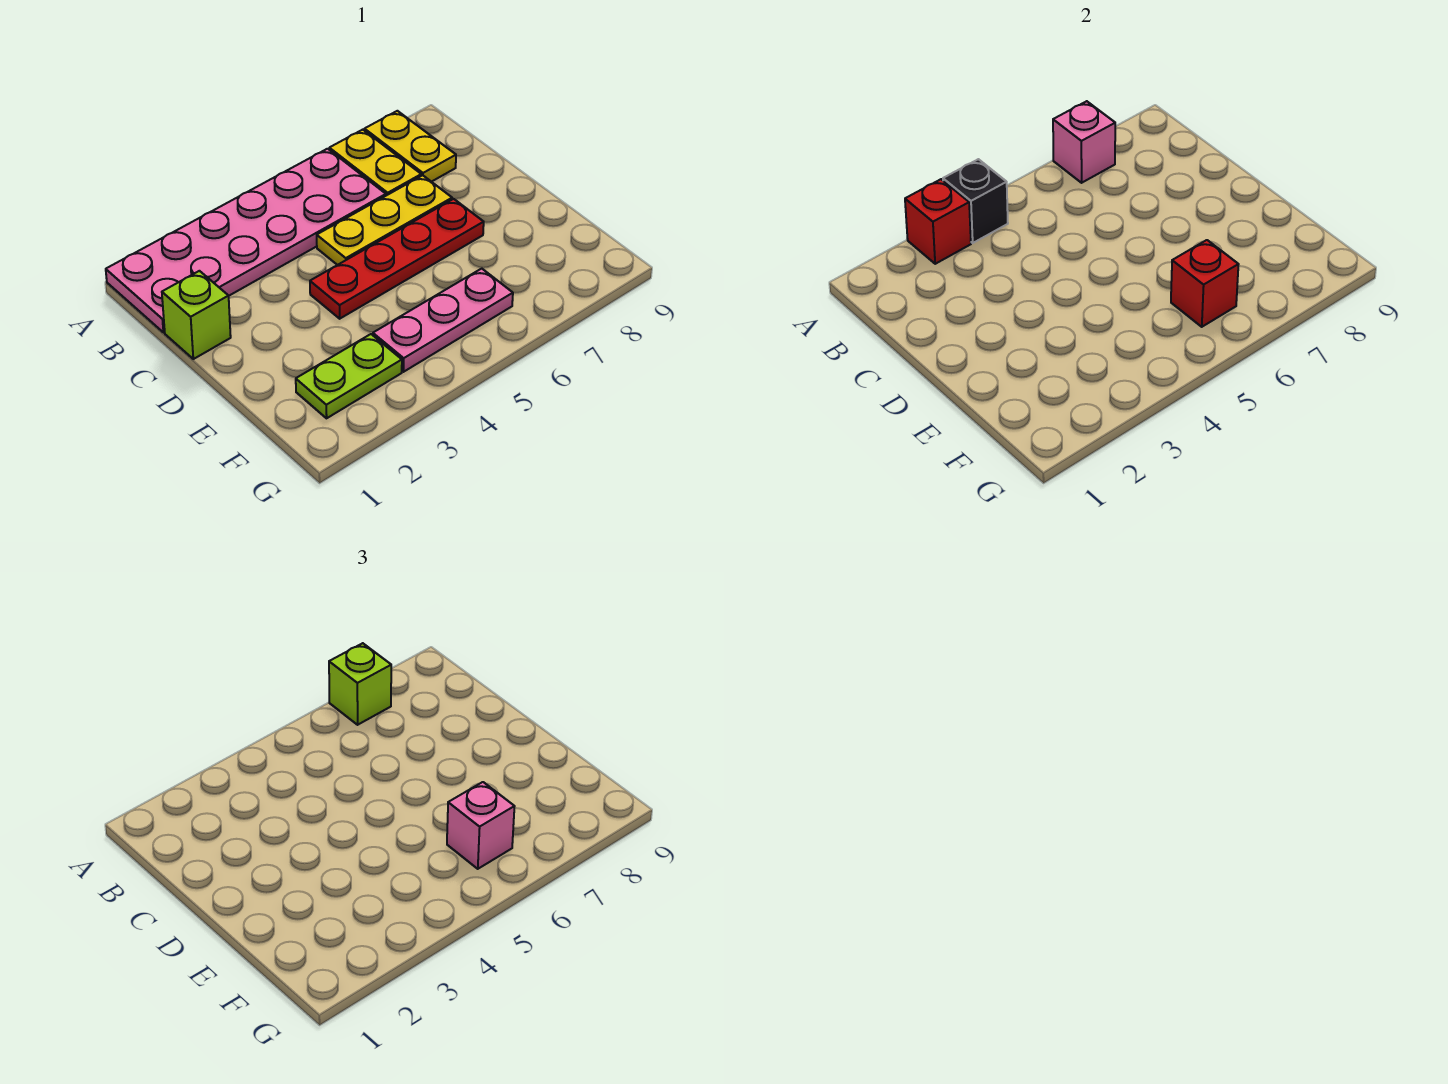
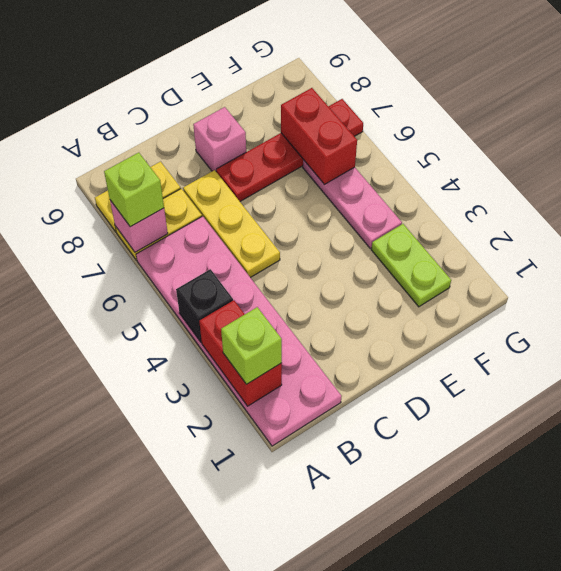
red 1x1 brick [905,179,971,264] -> red 1x2 brick [199,300,282,406]
lime 1x1 brick [162,271,231,359] -> lime 1x1 brick moved to [221,307,282,384]
red 1x4 plate [310,199,484,319] -> red 1x4 plate turned to [216,99,363,201]
red 1x1 brick [1171,240,1239,327] -> red 1x2 brick [281,88,357,184]
pink 1x1 brick [447,782,515,869] -> pink 1x1 brick moved to [193,107,246,171]

